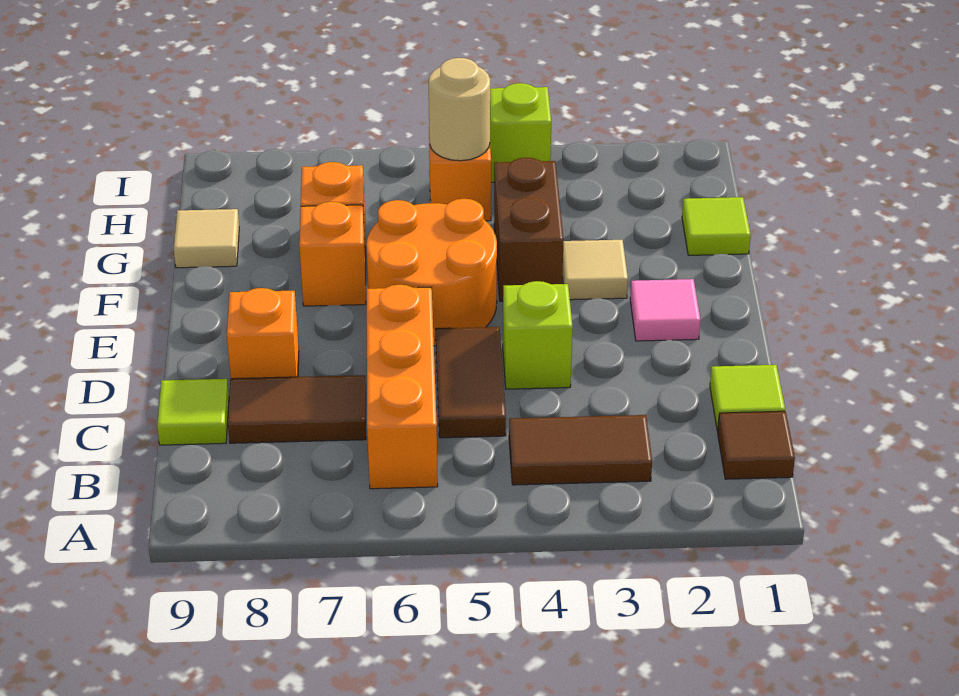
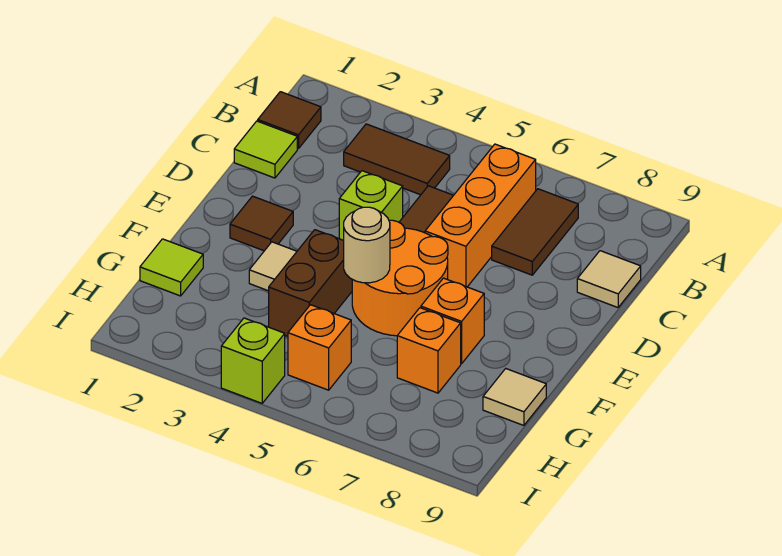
brown 1x2 tile [228,375,366,443] -> brown 1x2 tile turned to [492,189,578,275]
lime 1x1 tile [157,379,229,445] -> tan 1x1 tile [577,251,641,307]
orange 1x1 brick [227,288,299,379] -> none
pink 1x1 tile [630,279,700,341] -> brown 1x1 tile [230,196,293,251]
tan 1x1 round brick [429,58,490,161] -> tan 1x1 round brick moved to [344,207,390,283]

